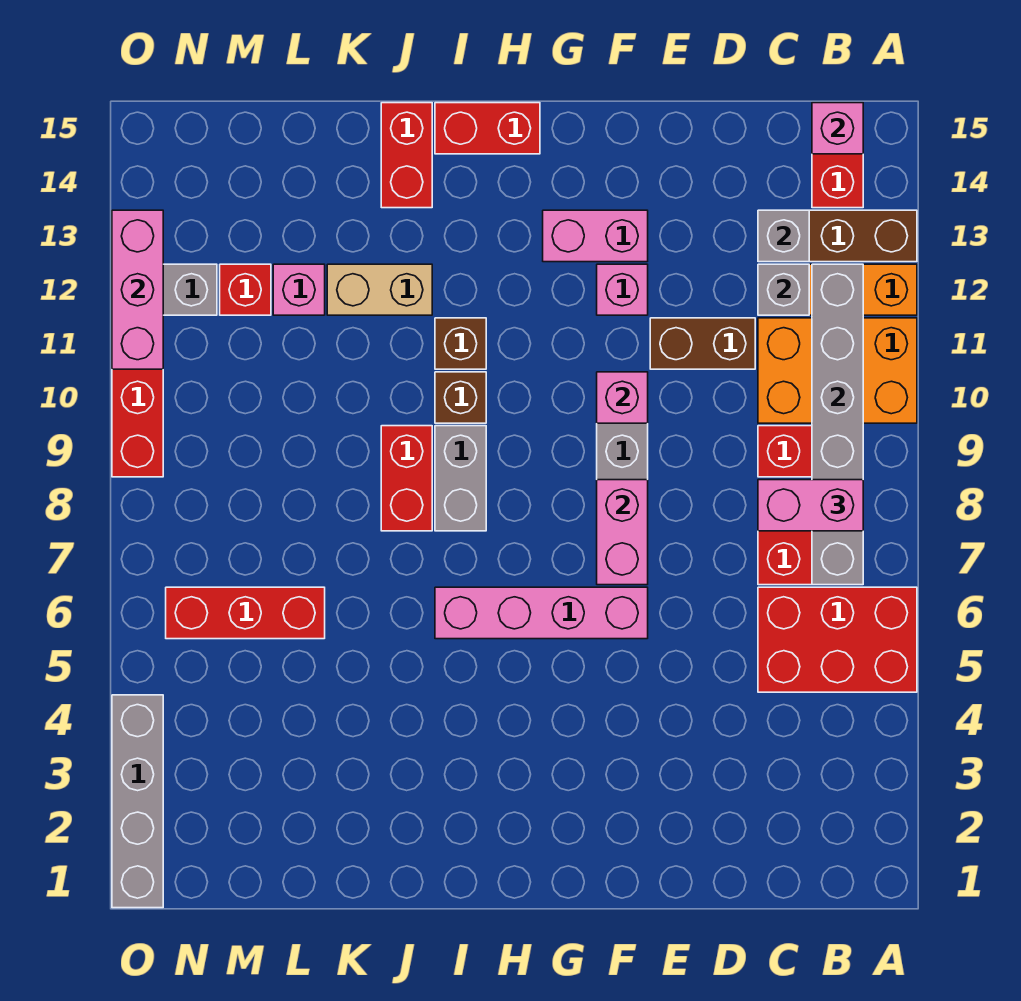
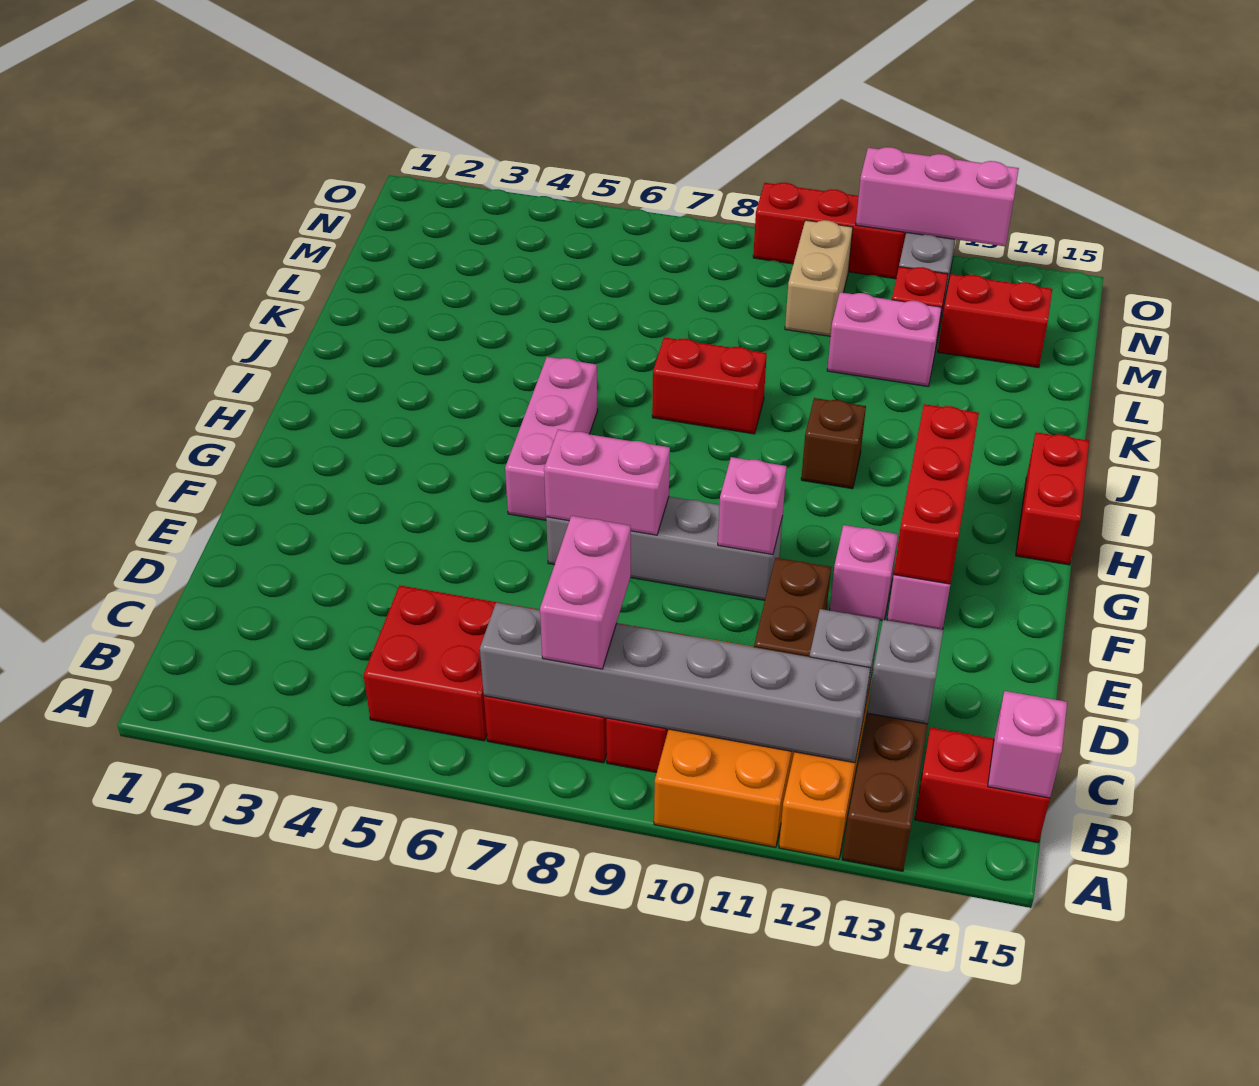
red 2x3 brick [758,587,917,692] -> red 2x2 brick [364,585,510,741]
pink 1x4 brick [435,587,648,639] -> pink 1x3 brick [505,357,598,520]
grey 1x2 brick [435,426,486,531] -> none
brown 1x1 brick [435,372,486,423] -> none
tan 1x2 brick [327,264,432,315] -> tan 1x2 brick moved to [785,220,853,336]
red 1x2 brick [381,103,432,208] -> red 1x2 brick moved to [938,274,1052,368]
red 1x3 brick [166,587,325,639] -> red 1x3 brick moved to [894,404,979,584]
pink 1x1 brick [273,264,325,315] -> pink 1x2 brick [827,292,942,386]
grey 1x4 brick [112,695,163,908] -> none

